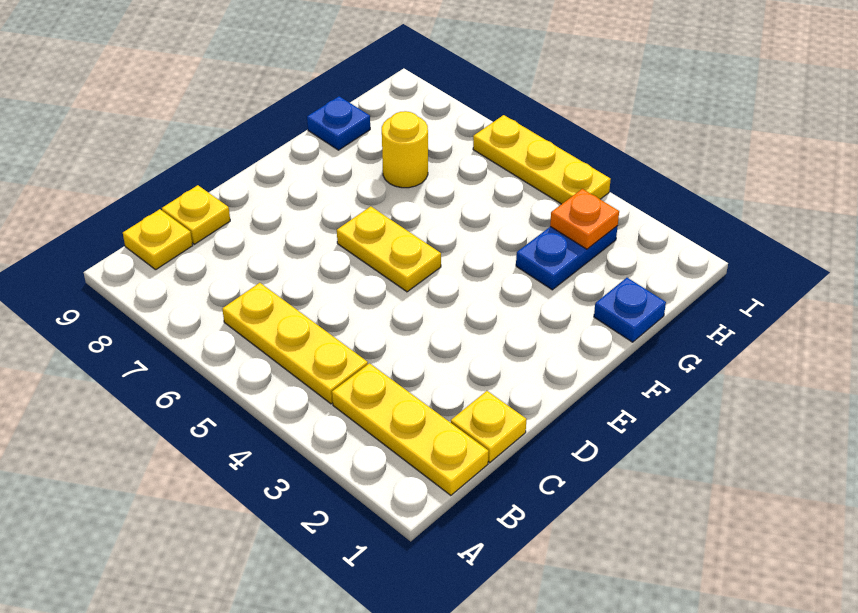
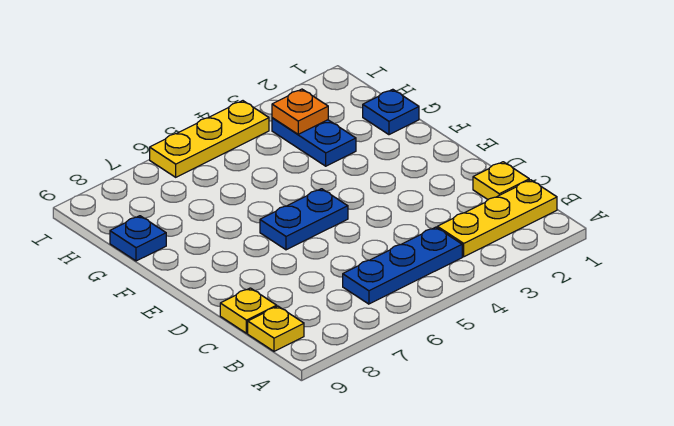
yellow 1x3 plate [222,283,368,404] -> blue 1x3 plate [343,227,462,304]
yellow 1x2 plate [337,206,441,292] -> blue 1x2 plate [260,189,348,250]
yellow 1x1 round brick [382,111,428,188] -> none

